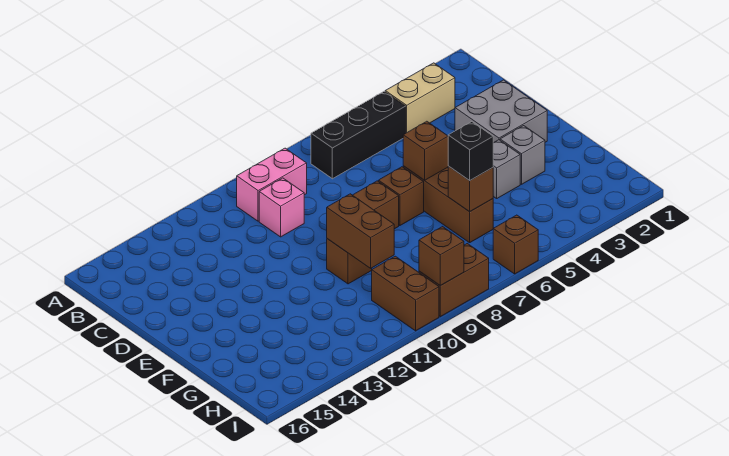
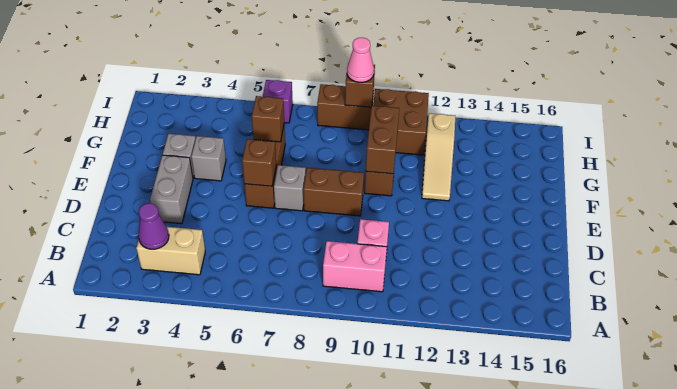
none -> purple 1x1 cone [138,203,169,249]
black 1x3 brick [311,91,406,179] -> none
grey 2x2 brick [455,80,547,143] -> grey 1x2 brick [150,155,193,224]
brown 1x1 brick [379,167,424,226] -> grey 1x1 brick [274,165,306,211]
none -> tan 1x3 slope [422,113,455,201]
black 1x1 brick [448,122,493,181] -> none
brown 1x2 brick [372,256,439,331] -> brown 2x2 brick [373,89,429,155]
brown 1x1 brick [493,215,538,274] -> purple 1x1 brick [263,80,293,123]
none -> pink 1x1 cone [347,38,374,82]

